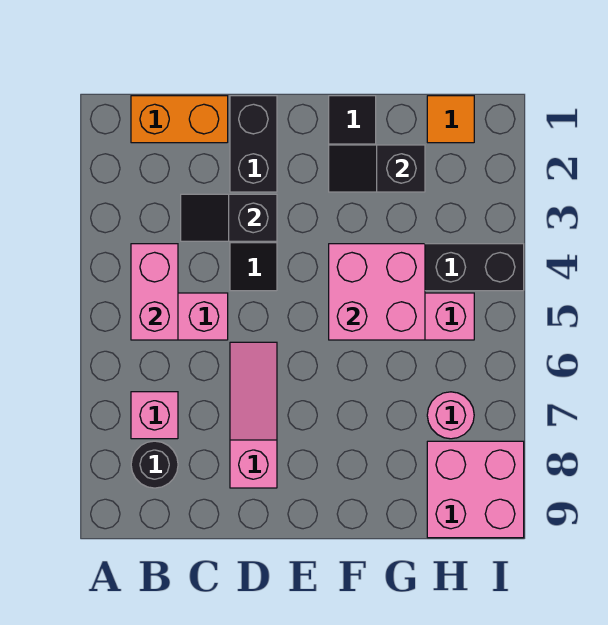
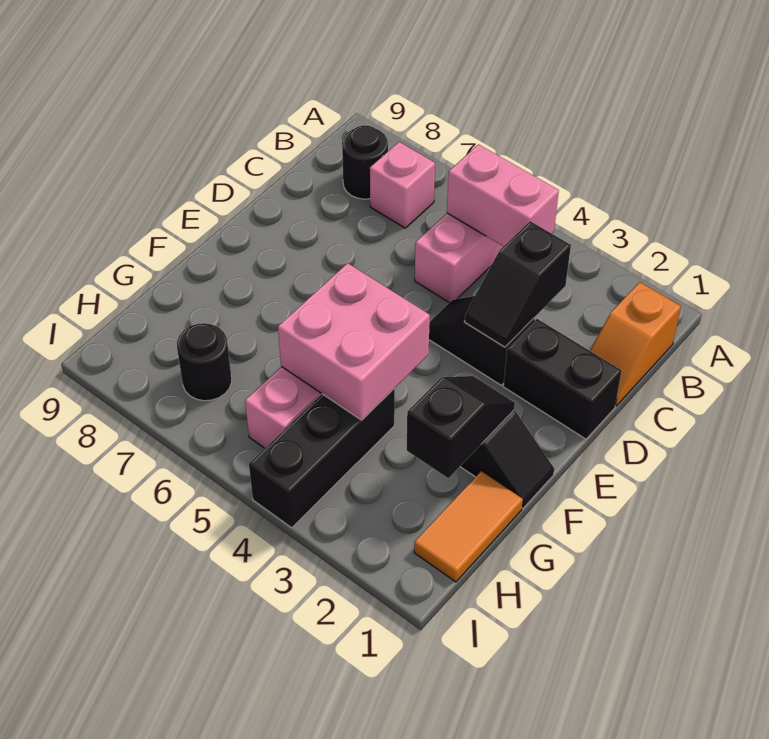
orange 1x2 brick [131,96,228,143] -> orange 1x2 slope [590,282,681,406]
black 1x2 slope [181,194,277,241] -> black 1x2 slope turned to [465,221,571,347]
pink 1x3 slope [230,342,277,488] -> none
orange 1x1 tile [427,96,474,143] -> orange 1x2 tile [414,471,523,582]
pink 1x1 round brick [427,392,474,439] -> black 1x1 round brick [177,323,232,401]
pink 2x2 brick [427,441,524,538] -> none

